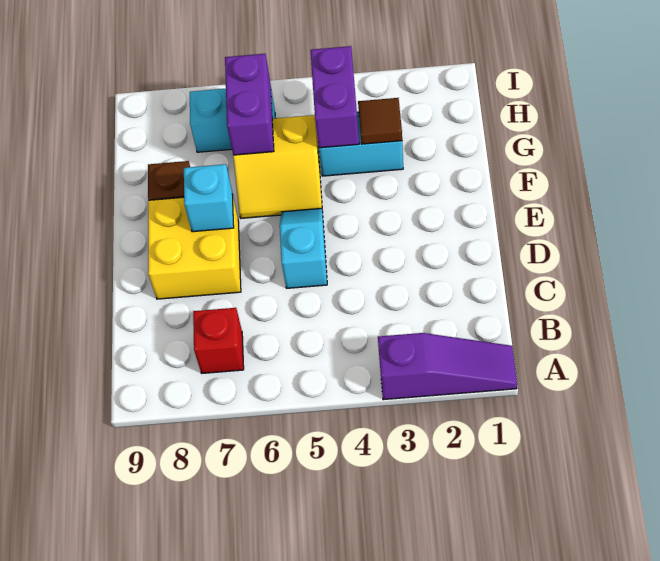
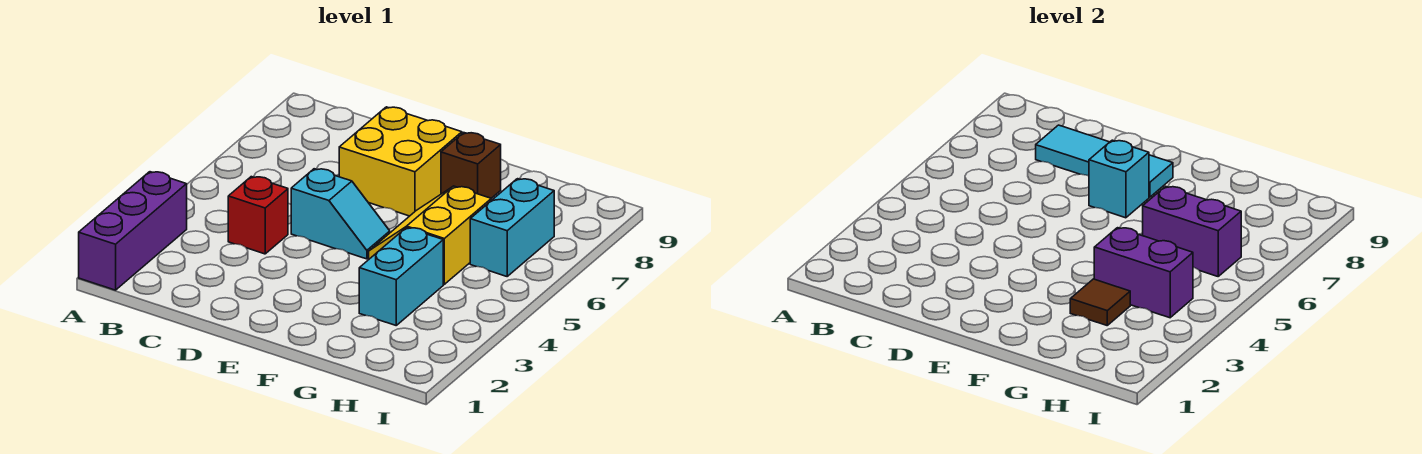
purple 1x3 slope [378,333,517,400] -> purple 1x3 brick [79,172,187,290]
red 1x1 brick [193,308,244,373] -> red 1x1 brick moved to [228,177,288,254]
none -> cyan 1x3 tile [1036,125,1173,197]

